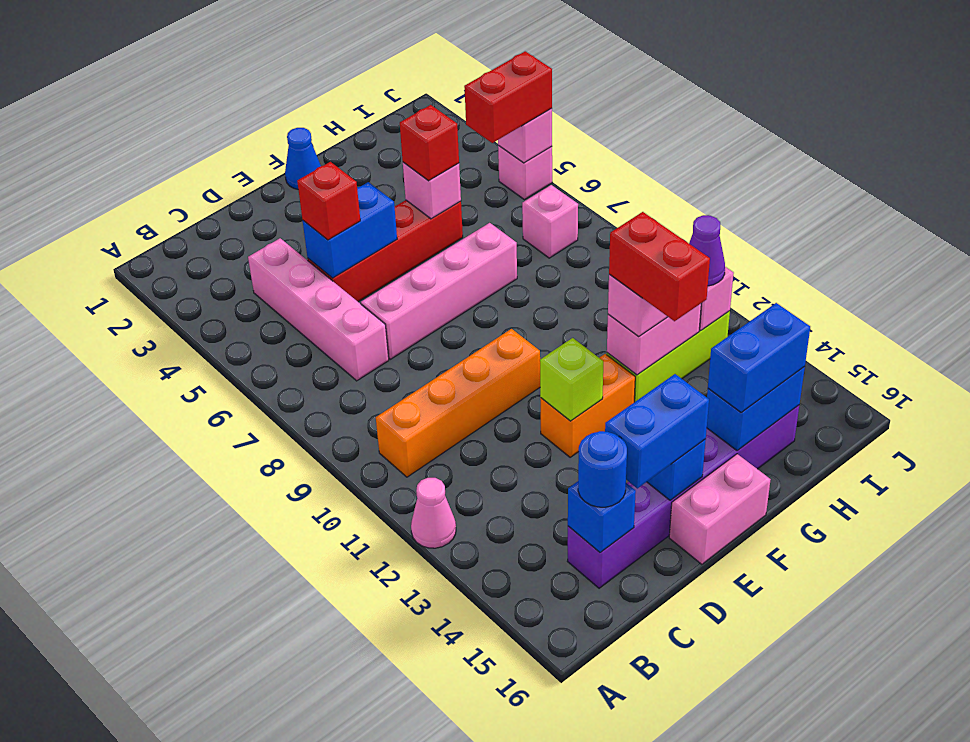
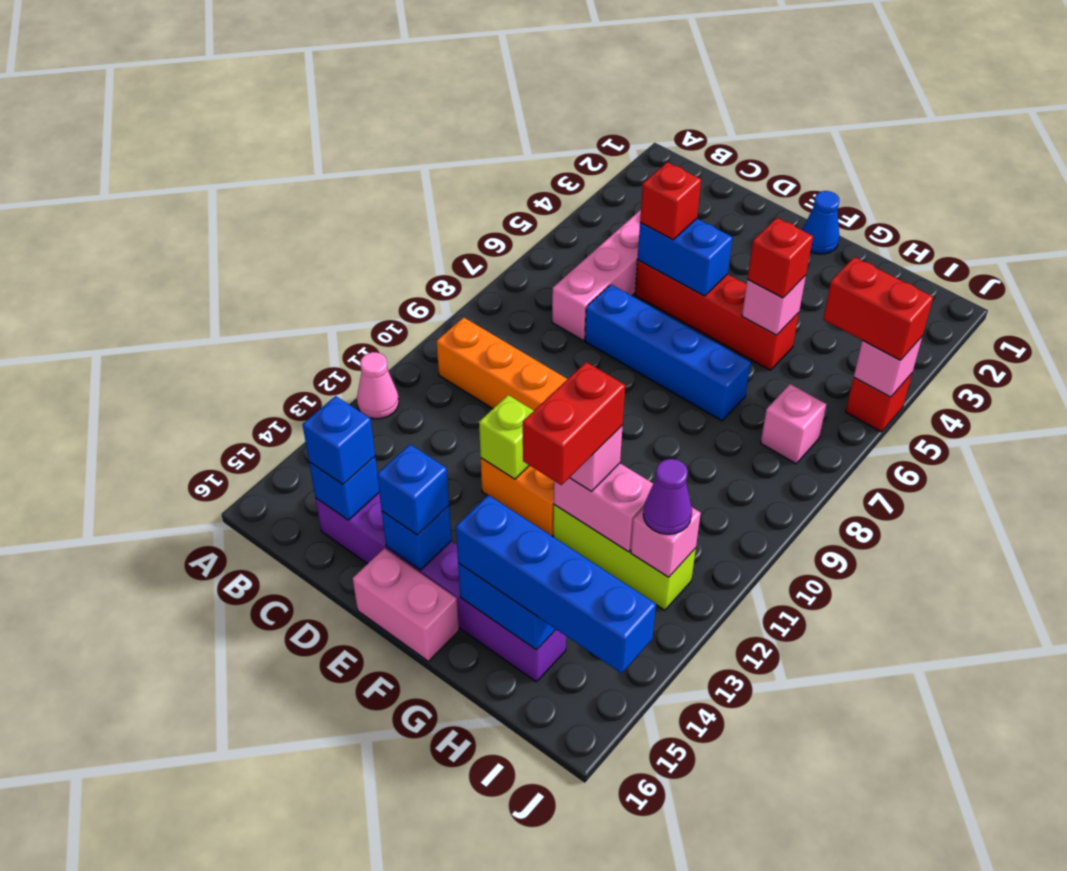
blue 1x1 round brick [578,431,627,507] -> blue 1x1 brick [302,396,375,484]
pink 1x4 brick [361,223,517,359] -> blue 1x4 brick [585,285,751,421]
blue 1x2 brick [605,374,709,488] -> blue 1x1 brick [377,444,449,535]
blue 1x2 brick [708,303,810,413] -> blue 1x4 brick [456,495,656,673]
pink 1x1 brick [498,146,552,200] -> red 1x1 brick [846,374,912,432]

